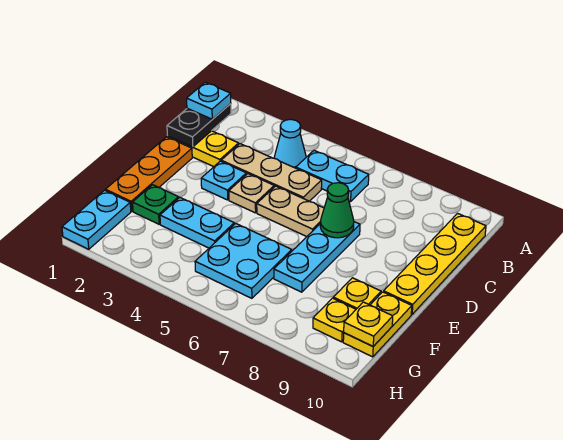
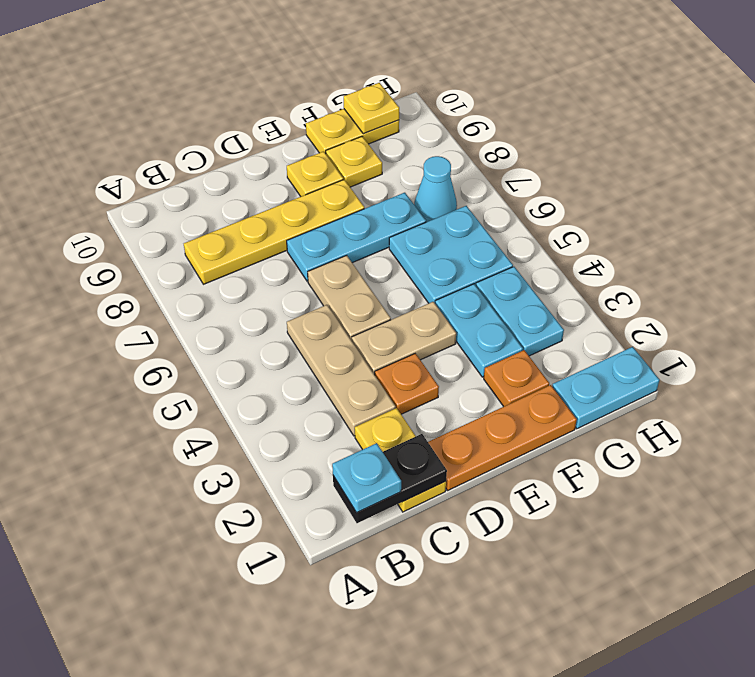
cyan 1x1 cone [274,119,306,168] -> cyan 1x1 cone moved to [414,156,457,222]
cyan 1x2 plate [296,151,369,201] -> cyan 1x2 plate moved to [476,267,564,356]
yellow 1x4 plate [384,213,486,314] -> yellow 1x4 plate moved to [184,180,364,284]
cyan 1x1 plate [201,161,246,200] -> orange 1x1 plate [375,353,439,414]
tan 1x1 plate [229,174,274,213] -> tan 1x2 plate [352,302,456,375]
green 1x1 cone [320,183,354,238] -> none
green 1x1 plate [133,185,179,224] -> orange 1x1 plate [484,350,549,407]
yellow 1x1 plate [313,298,356,342] -> yellow 1x1 plate moved to [287,151,343,196]

